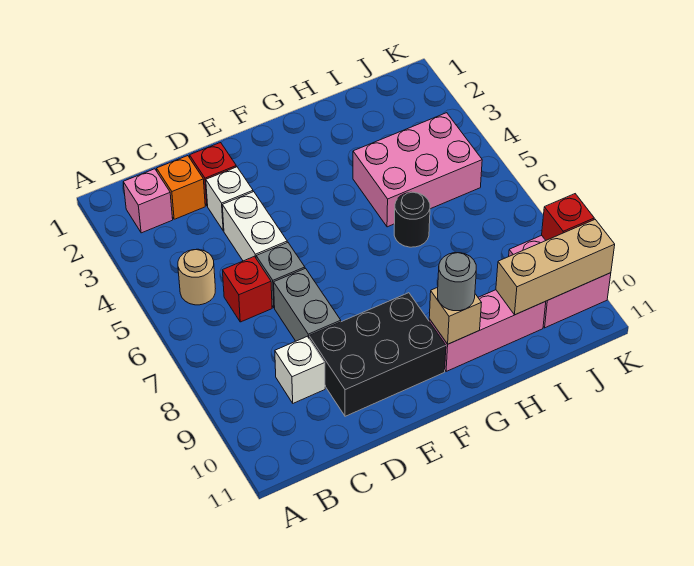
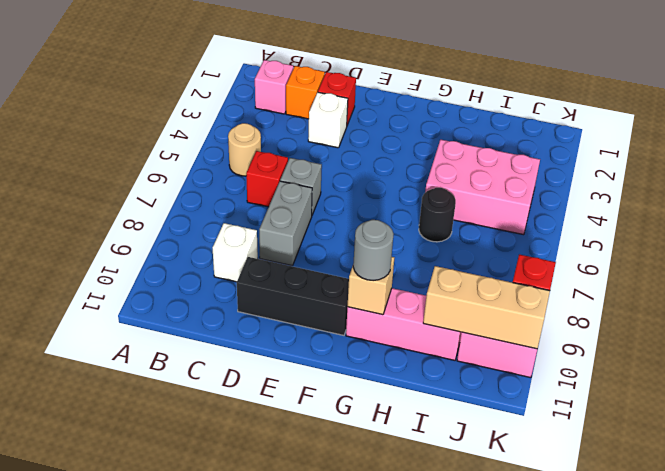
white 1x2 brick [222,192,287,261] -> none
black 2x3 brick [309,293,446,416] -> black 1x3 brick [237,257,349,335]

